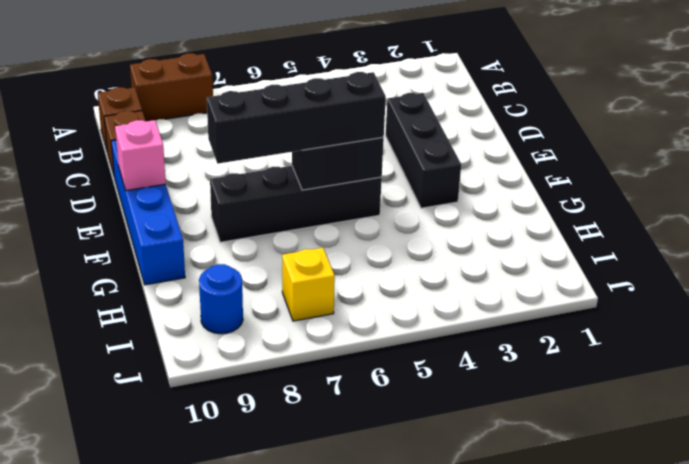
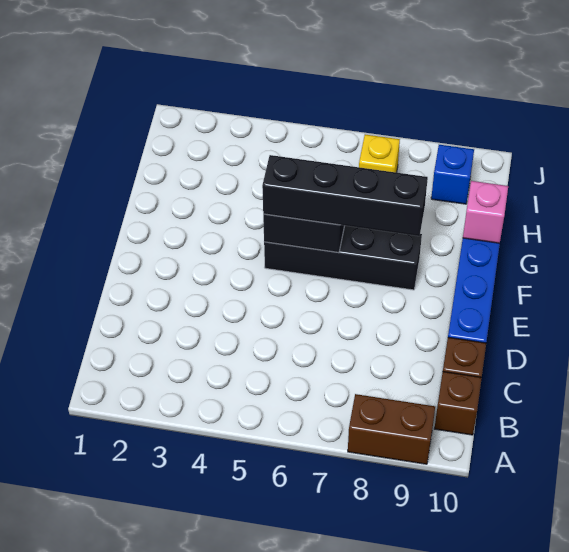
black 1x3 brick [386,93,461,208] -> none
pink 1x1 brick [115,120,166,191] -> pink 1x1 brick moved to [463,181,508,243]
blue 1x1 round brick [199,264,243,334] -> blue 1x1 brick [431,145,474,204]

